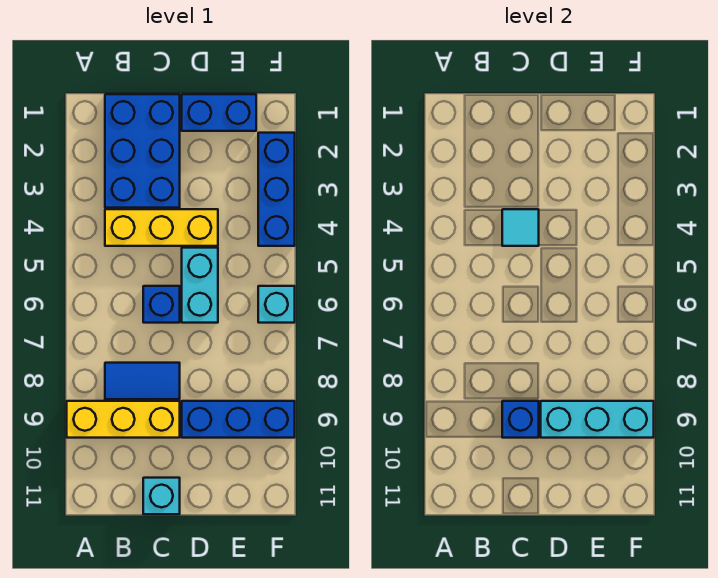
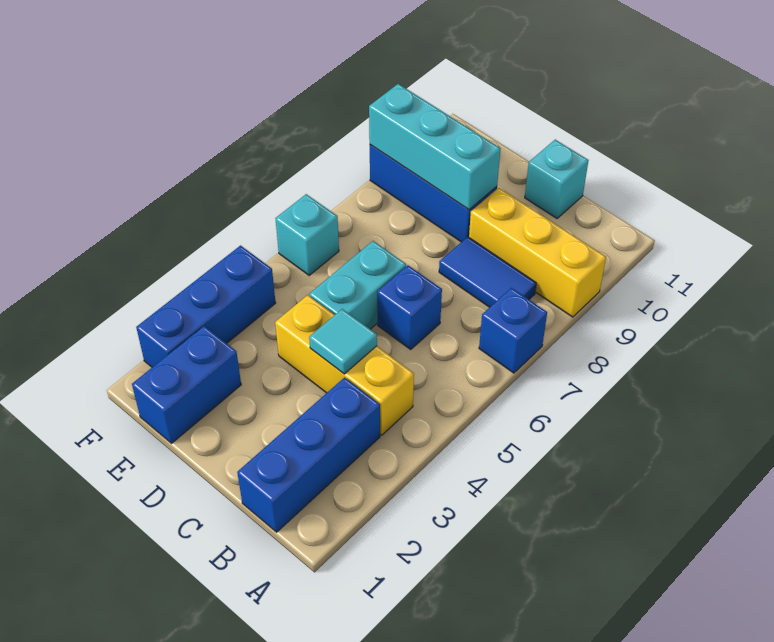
blue 2x3 brick [105,94,180,208] -> blue 1x3 brick [237,378,380,532]
blue 1x1 brick [502,401,539,438] -> blue 1x1 brick moved to [479,288,547,373]
blue 1x2 brick [182,94,256,131] -> blue 1x2 brick turned to [132,326,241,443]

